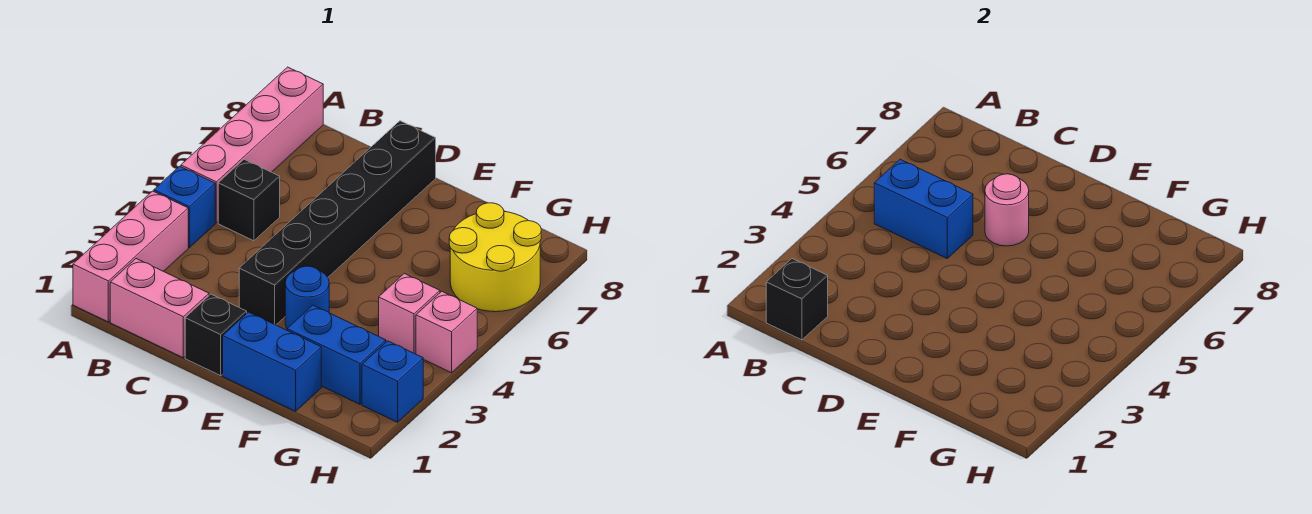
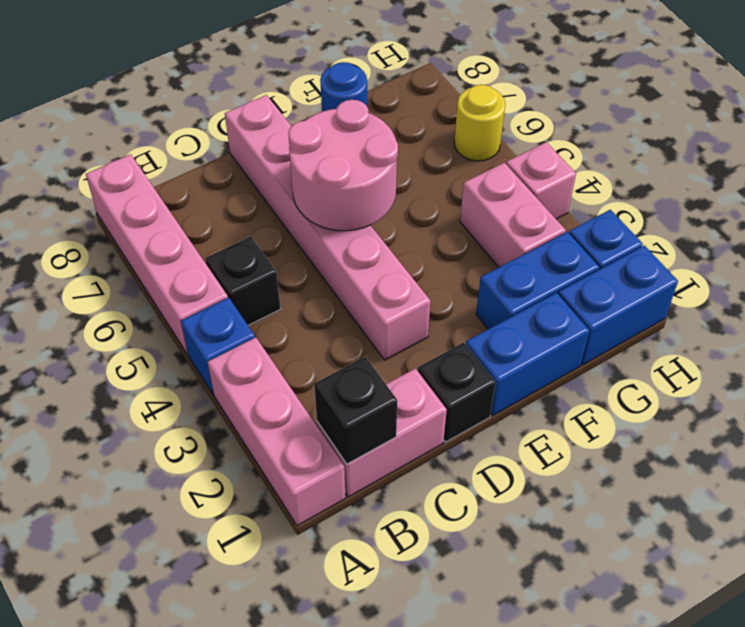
blue 1x2 brick [874,159,973,258] -> blue 1x2 brick moved to [558,246,678,365]
black 1x6 brick [239,121,436,325] -> pink 1x6 brick [225,95,430,360]
pink 1x1 round brick [985,174,1029,246] -> pink 2x2 round brick [288,100,398,231]
blue 1x1 round brick [285,266,329,328] -> blue 1x1 round brick moved to [320,62,367,112]
pink 1x1 brick [379,273,440,354] -> pink 1x2 brick [460,163,566,267]
yellow 2x2 round brick [449,203,541,312] -> yellow 1x1 round brick [454,85,505,161]

